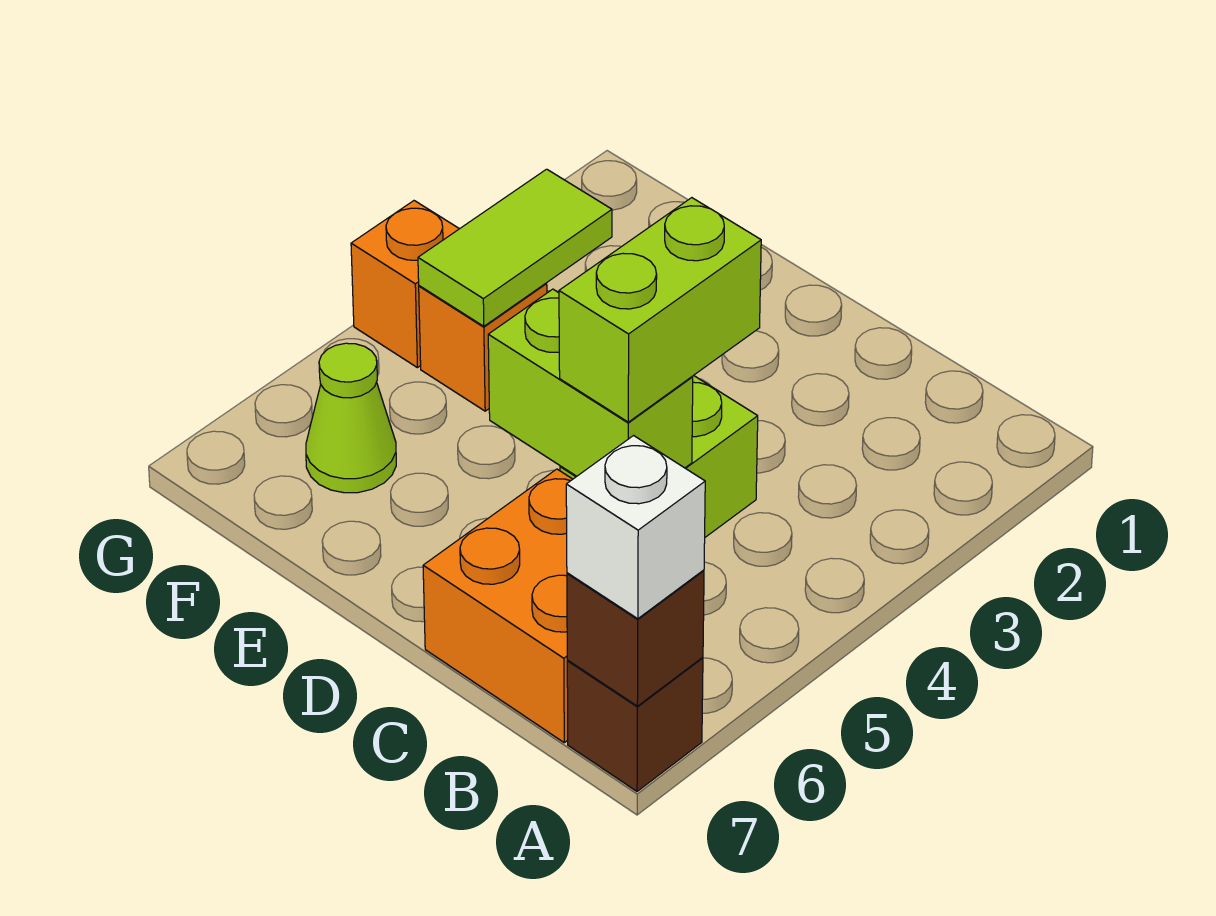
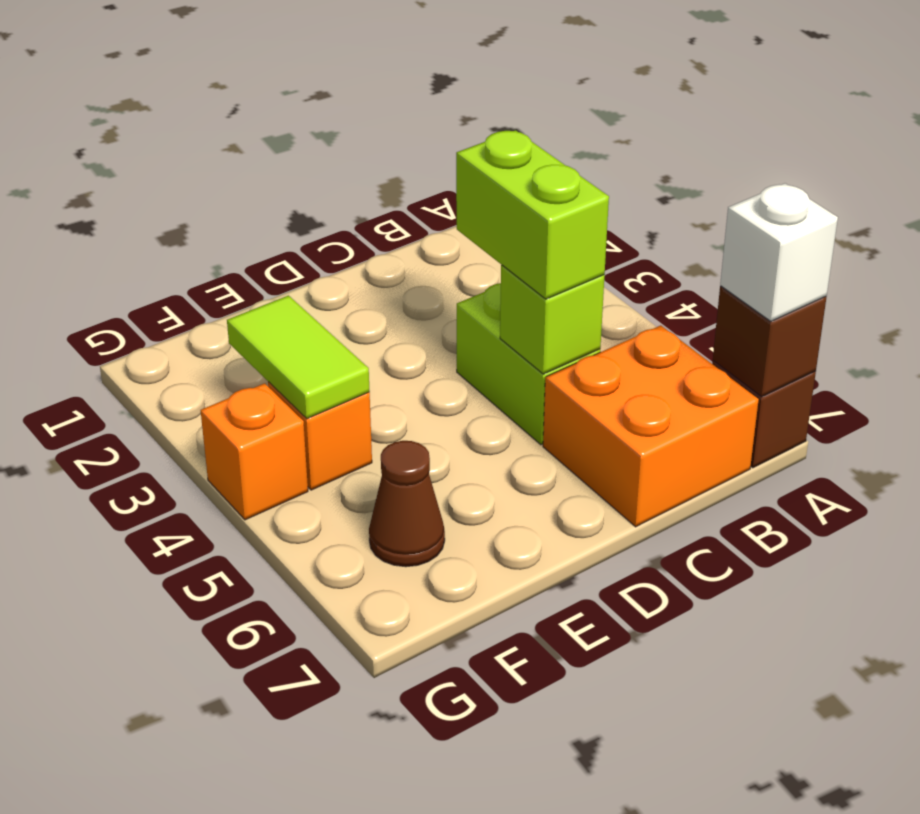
lime 1x2 brick [488,289,693,476] -> lime 1x1 brick [500,265,605,374]
lime 1x1 cone [306,343,396,493] -> brown 1x1 cone [369,441,445,567]

